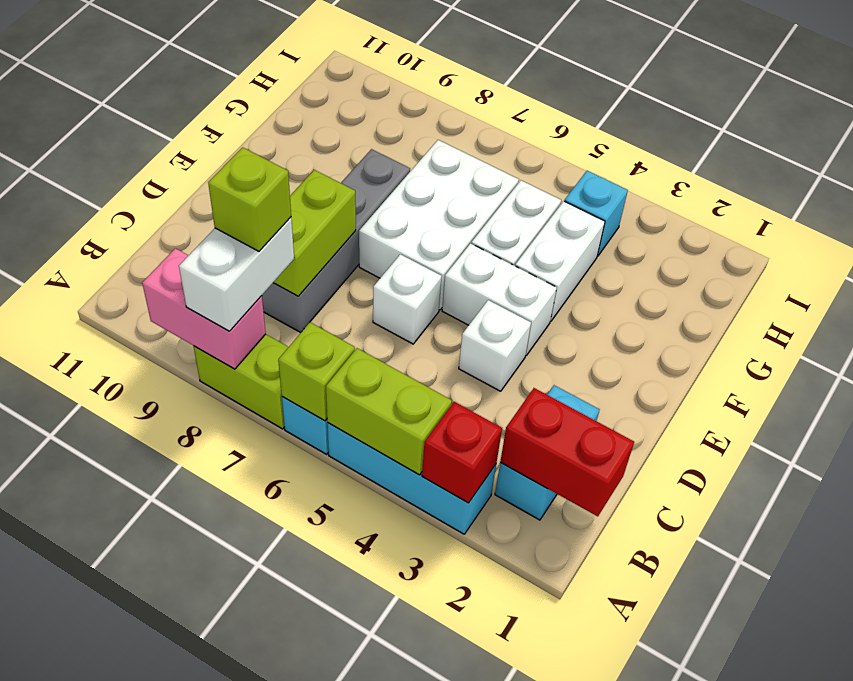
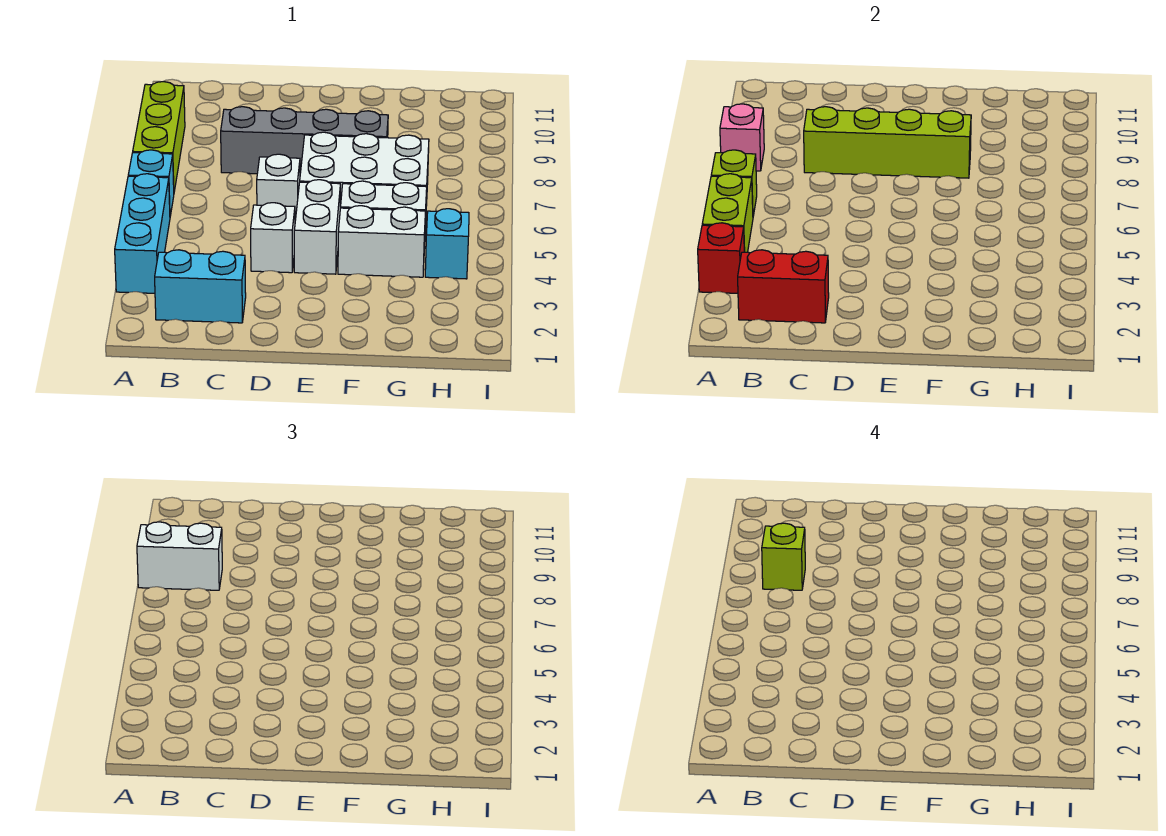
lime 1x2 brick [194,334,288,429] -> lime 1x3 brick [133,82,185,191]
pink 1x2 brick [142,248,266,369] -> pink 1x1 brick [720,104,764,171]
red 1x2 brick [500,388,634,516] -> red 1x2 brick turned to [738,250,829,323]
lime 1x2 brick [273,170,356,296] -> lime 1x4 brick [804,107,971,178]

